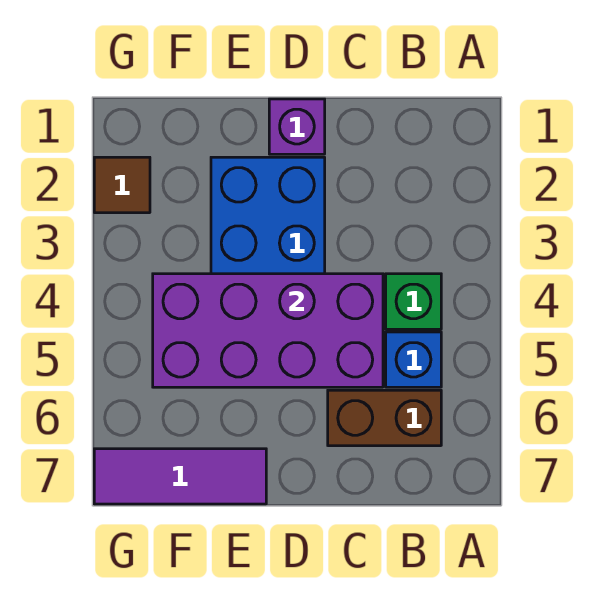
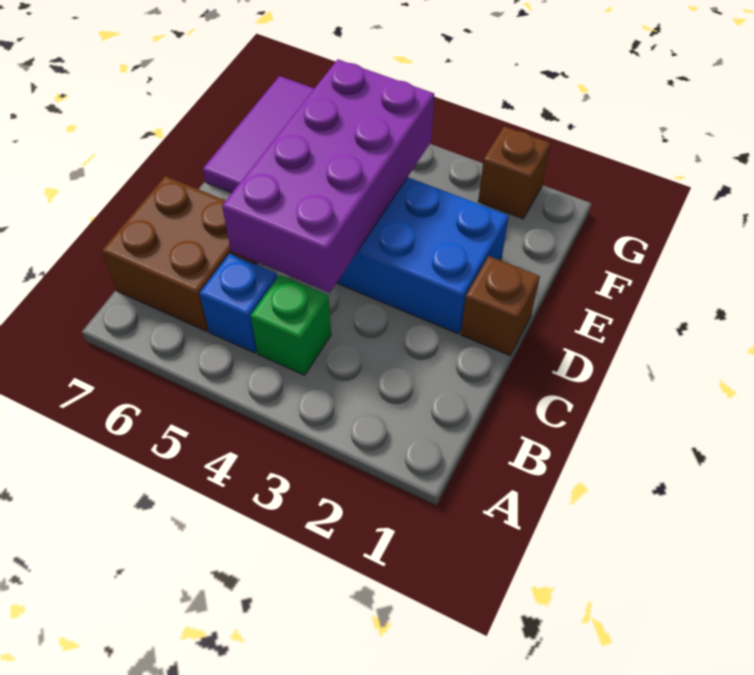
brown 1x2 brick [328,390,441,446] -> brown 2x2 brick [102,176,257,331]
purple 1x1 brick [269,99,325,154] -> brown 1x1 brick [461,256,540,355]
brown 1x1 tile [94,157,150,213] -> brown 1x1 brick [478,126,551,219]

